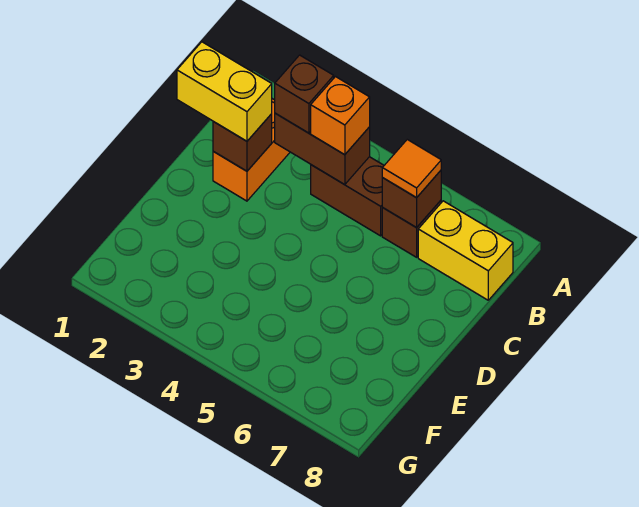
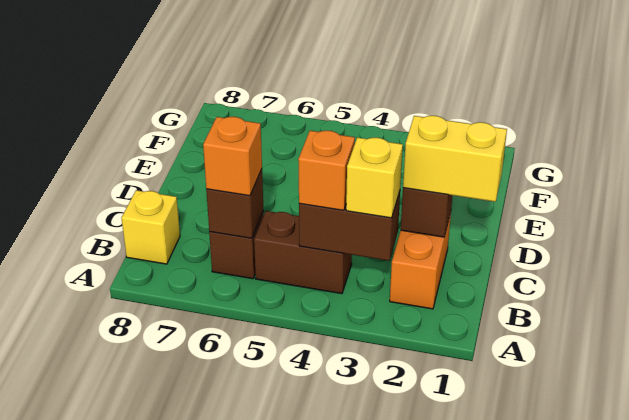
brown 1x1 brick [275,55,334,133] -> yellow 1x1 brick [346,137,403,218]
orange 1x1 tile [382,140,441,198] -> orange 1x1 brick [203,117,262,196]
yellow 1x2 brick [418,201,513,300] -> yellow 1x1 brick [122,190,180,264]

